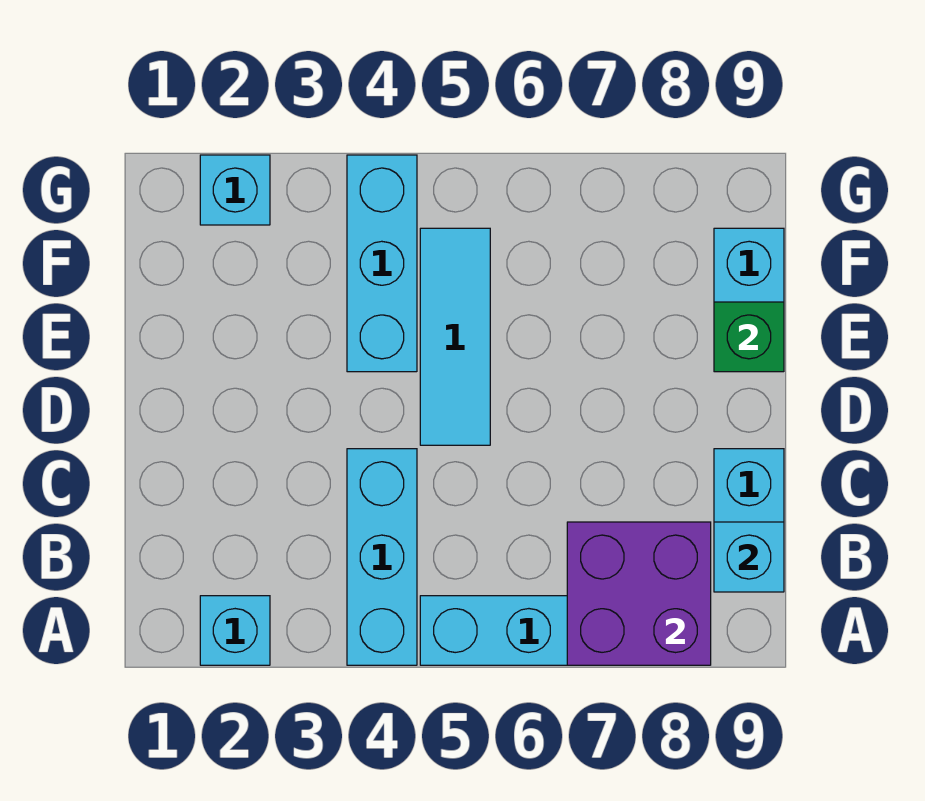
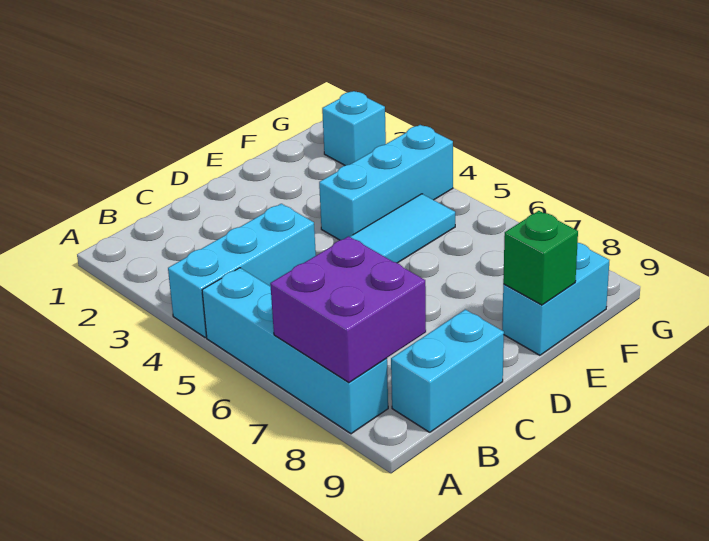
cyan 1x1 brick [200,596,270,665] -> none
cyan 1x1 brick [714,522,784,592] -> none

